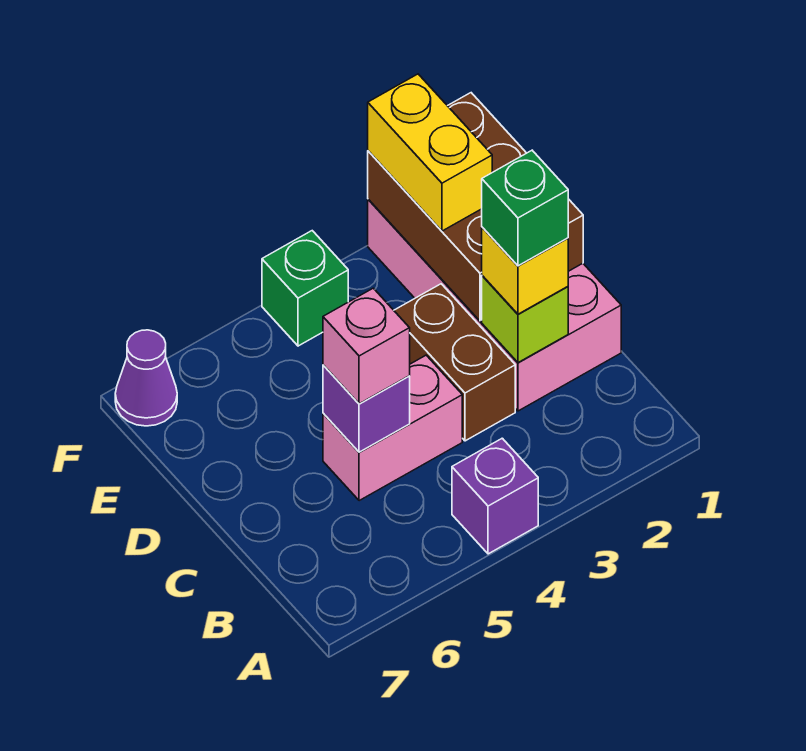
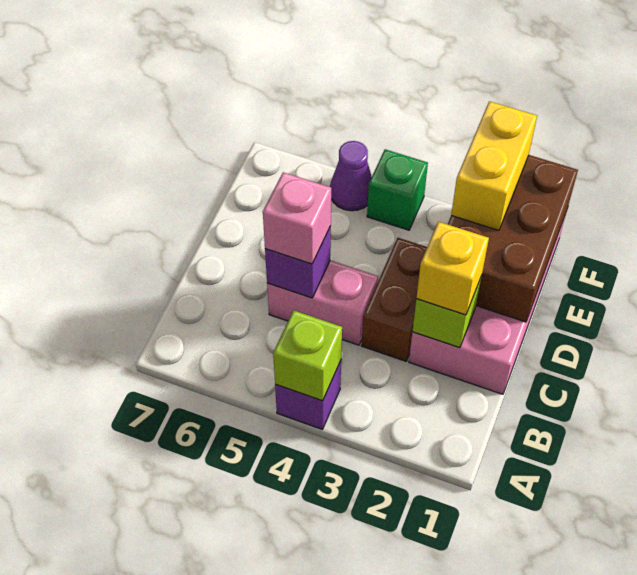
none -> lime 1x1 brick [273,310,342,401]
green 1x1 brick [482,150,568,266] -> none
purple 1x1 cone [115,330,177,426] -> purple 1x1 cone moved to [330,141,372,211]

